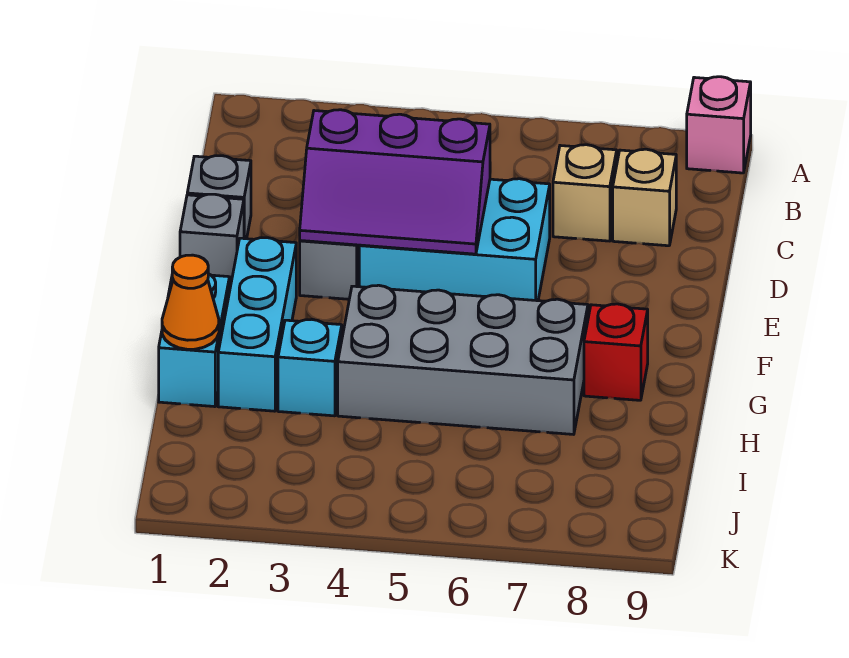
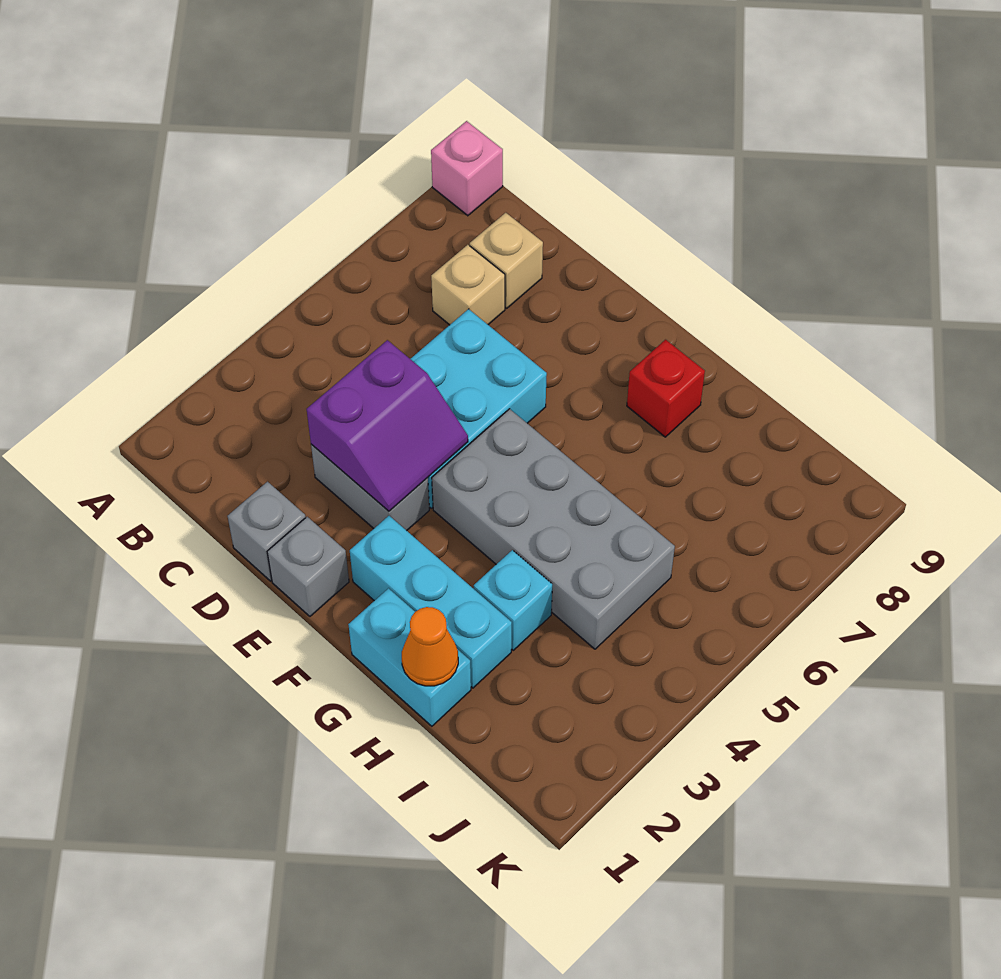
purple 2x3 slope [300,110,490,254] -> purple 2x2 slope [307,340,468,511]
grey 2x4 brick [338,285,588,434] -> grey 2x4 brick turned to [432,409,675,649]

